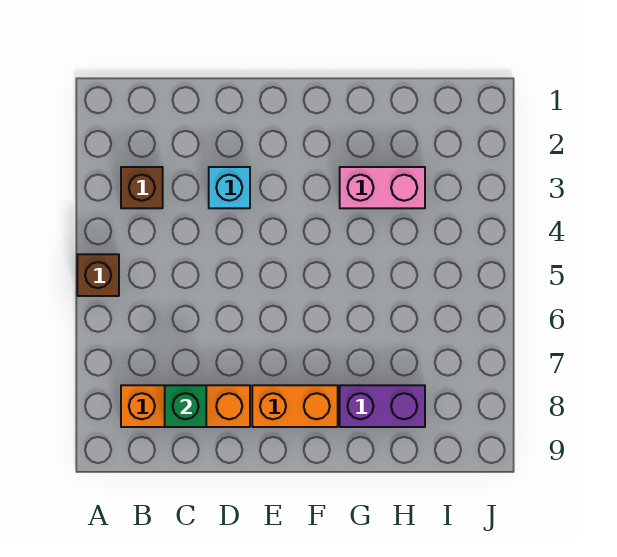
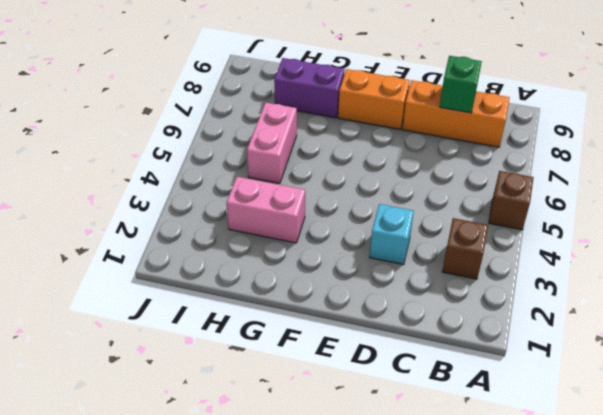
none -> pink 1x2 brick [247,102,297,183]

